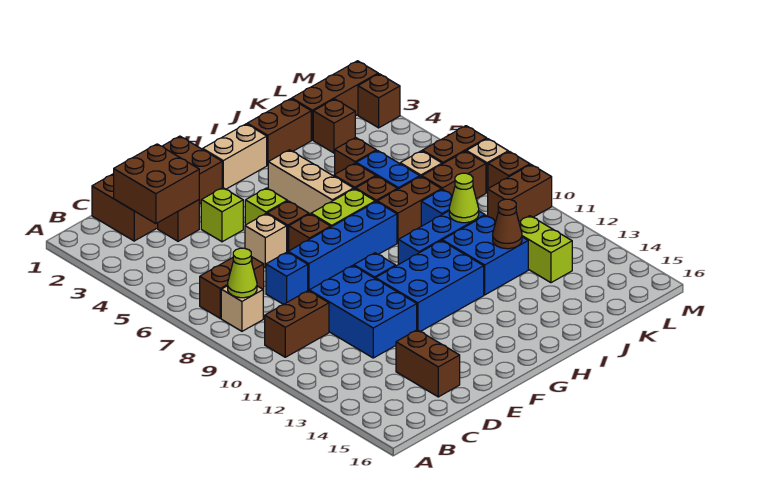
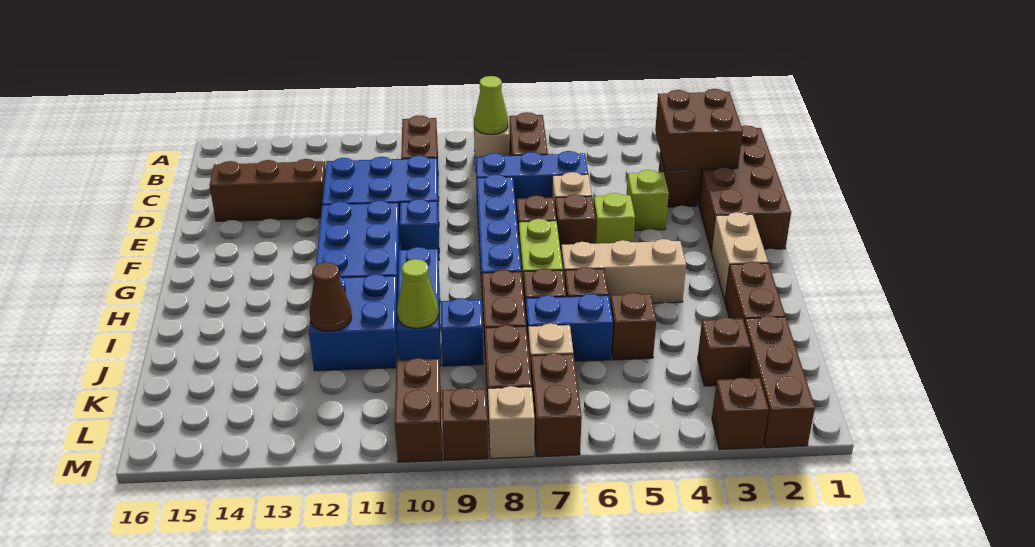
blue 1x1 brick [266,252,308,305] -> blue 1x3 brick [476,151,588,212]
brown 1x2 brick [396,330,460,397] -> brown 1x3 brick [209,159,326,221]
lime 1x2 brick [519,216,572,283] -> none

